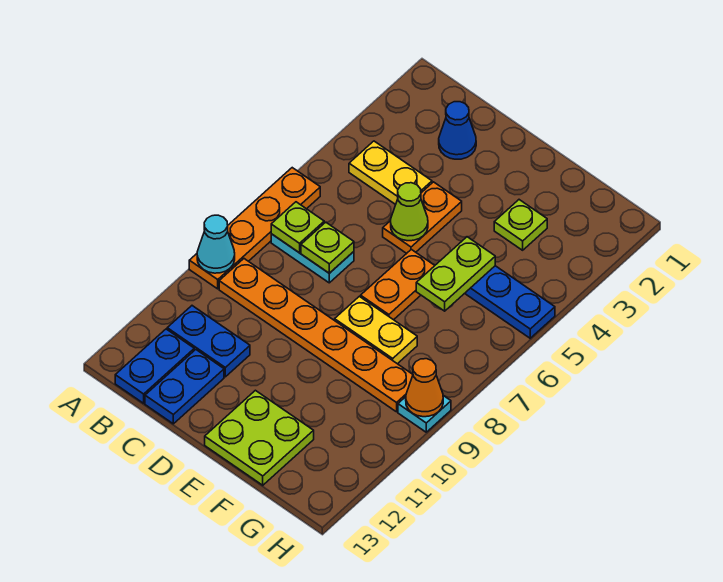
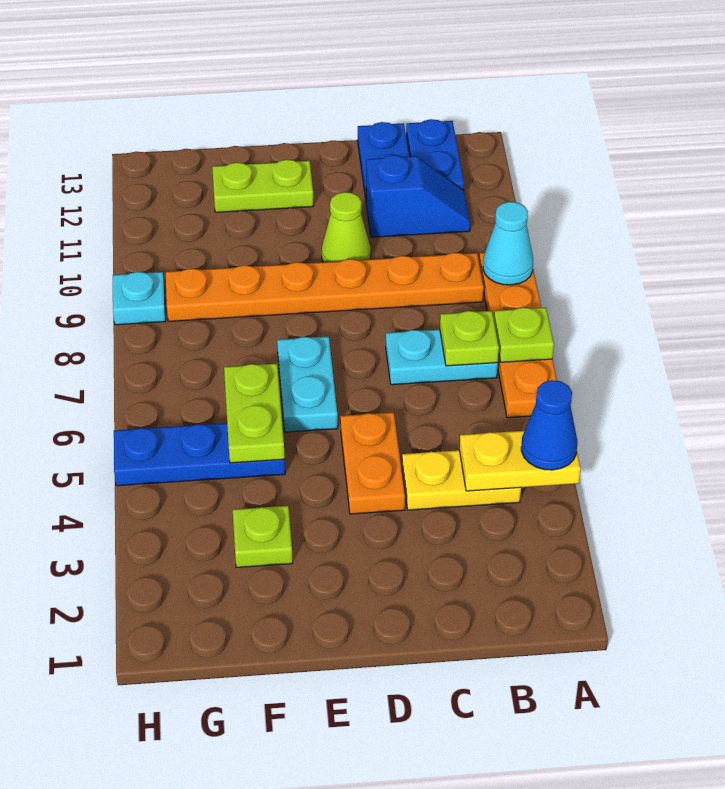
blue 1x2 plate [167,306,250,377] -> blue 1x2 slope [366,155,470,237]
blue 1x1 cone [439,102,476,159] -> blue 1x1 cone moved to [521,380,577,470]
lime 1x1 plate [301,222,354,273] -> lime 1x1 plate moved to [494,307,554,362]
lime 1x1 cone [391,183,428,241] -> lime 1x1 cone moved to [322,192,371,262]
orange 1x2 plate [361,249,435,320] -> cyan 1x2 plate [277,336,338,432]
yellow 1x2 plate [335,296,417,364] -> yellow 1x2 plate moved to [459,431,581,491]
lime 2x2 plate [205,390,314,485] -> lime 1x2 plate [212,160,314,212]
orange 1x1 cone [406,359,443,417] -> none

